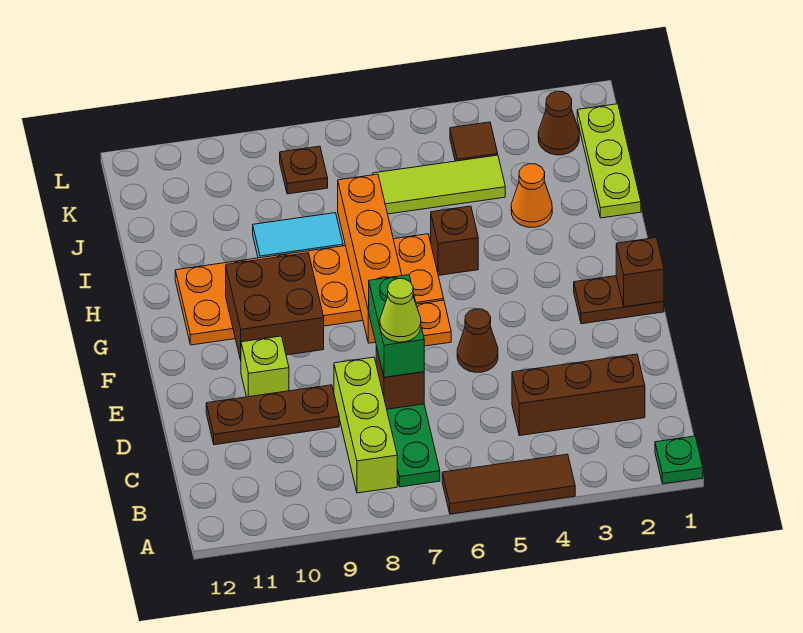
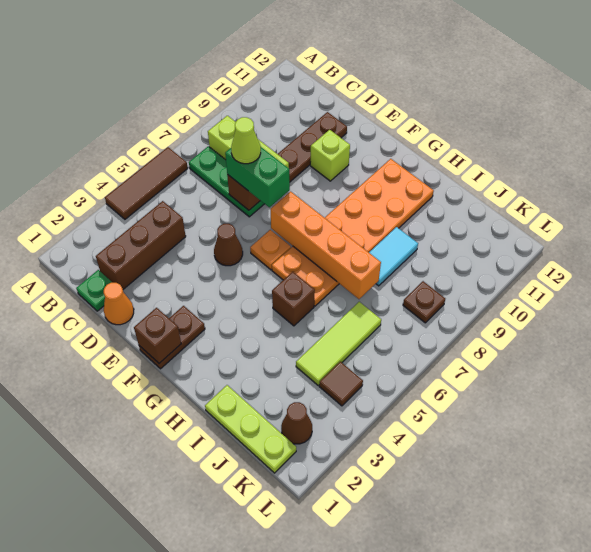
green 1x1 plate [655,436,703,484] -> green 1x1 plate moved to [76,270,113,311]
brown 2x2 brick [226,253,324,360] -> none
orange 1x1 cone [511,164,552,227] -> orange 1x1 cone moved to [104,283,134,325]

